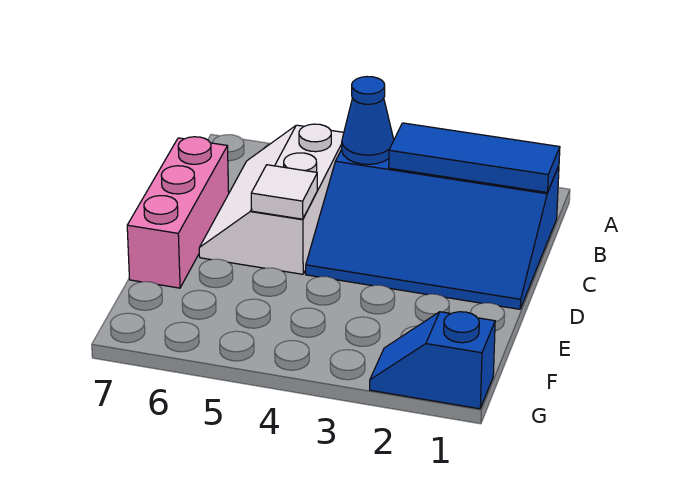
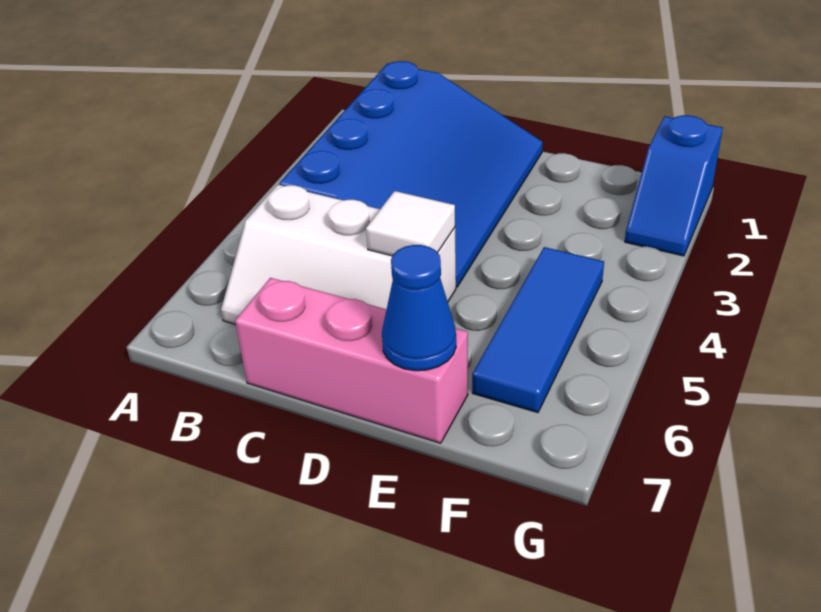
blue 1x3 tile [389,123,560,192] -> blue 1x3 tile moved to [472,247,604,413]
blue 1x1 cone [342,77,394,164] -> blue 1x1 cone moved to [382,245,456,371]

